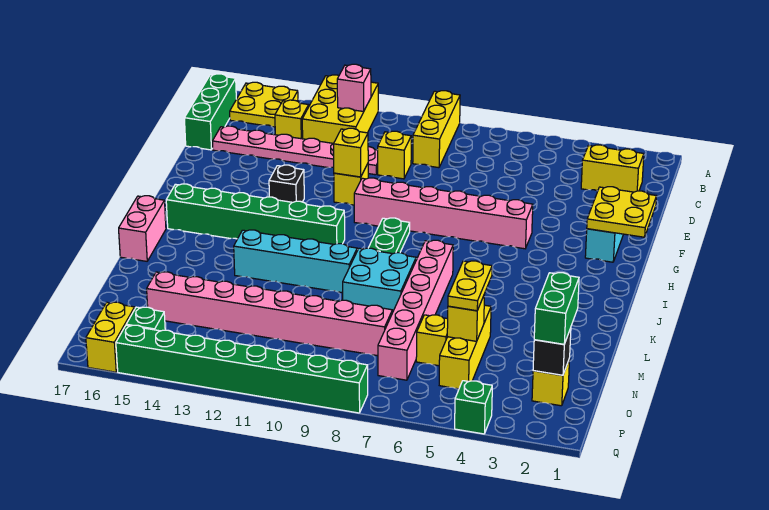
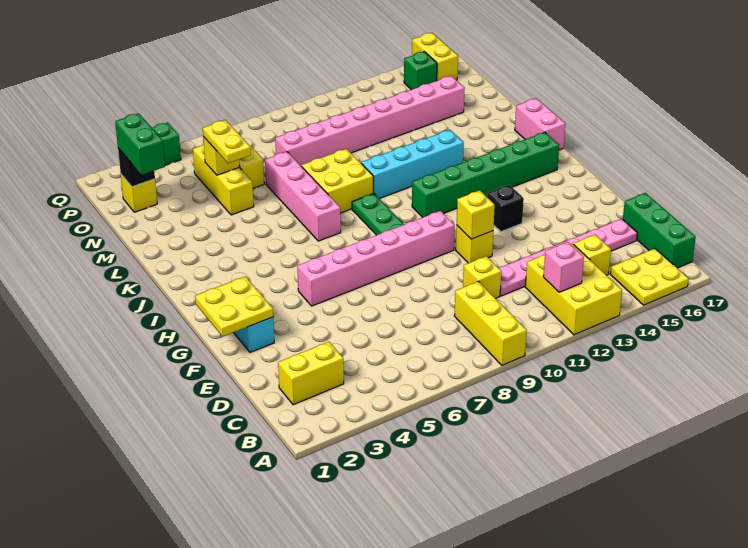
pink 1x6 brick [378,240,453,380] -> pink 1x4 brick [265,152,341,241]
cyan 2x2 brick [343,248,416,313] -> yellow 2x2 brick [301,149,373,213]
green 1x8 brick [116,325,368,413] -> none

